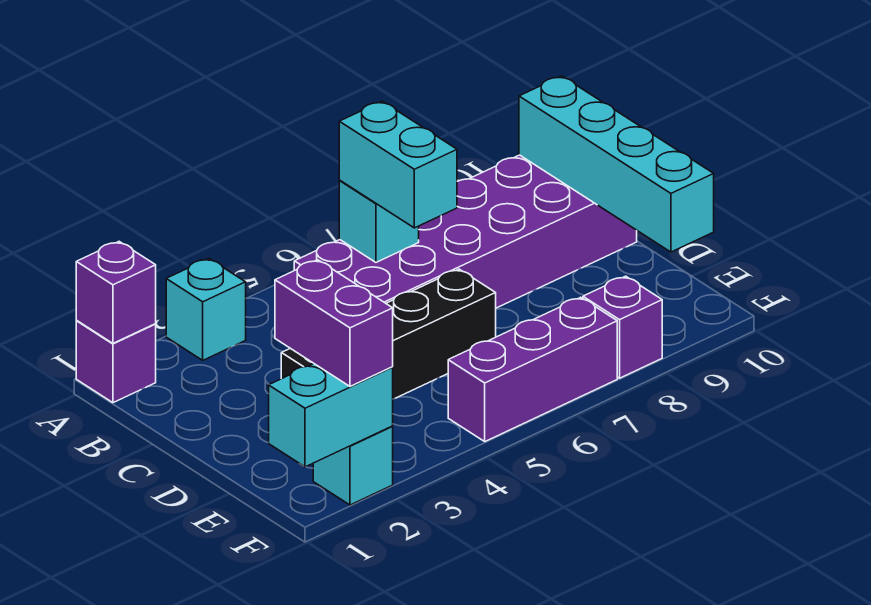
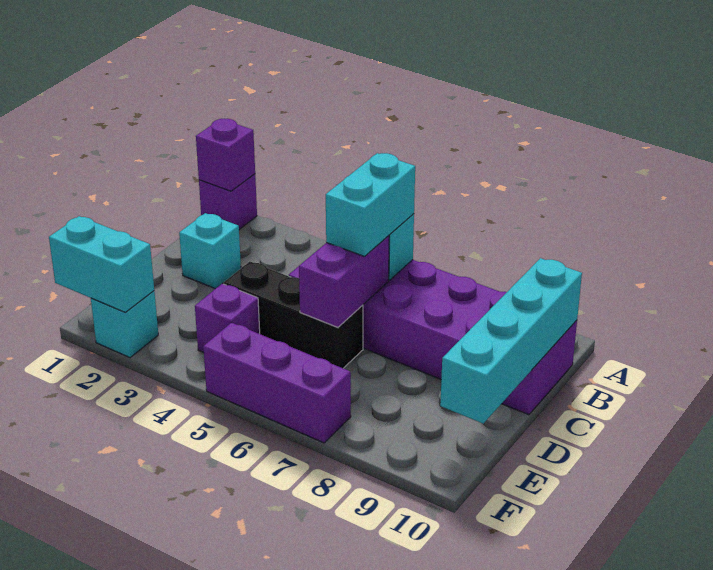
cyan 1x1 brick [166,259,246,360] -> cyan 1x1 brick moved to [179,213,241,289]
black 1x4 brick [281,269,496,399] -> black 1x3 brick [224,262,363,368]
purple 1x2 brick [275,260,393,386] -> purple 1x2 brick moved to [299,236,389,327]
purple 1x1 brick [583,276,662,378] -> purple 1x1 brick moved to [195,284,260,353]

